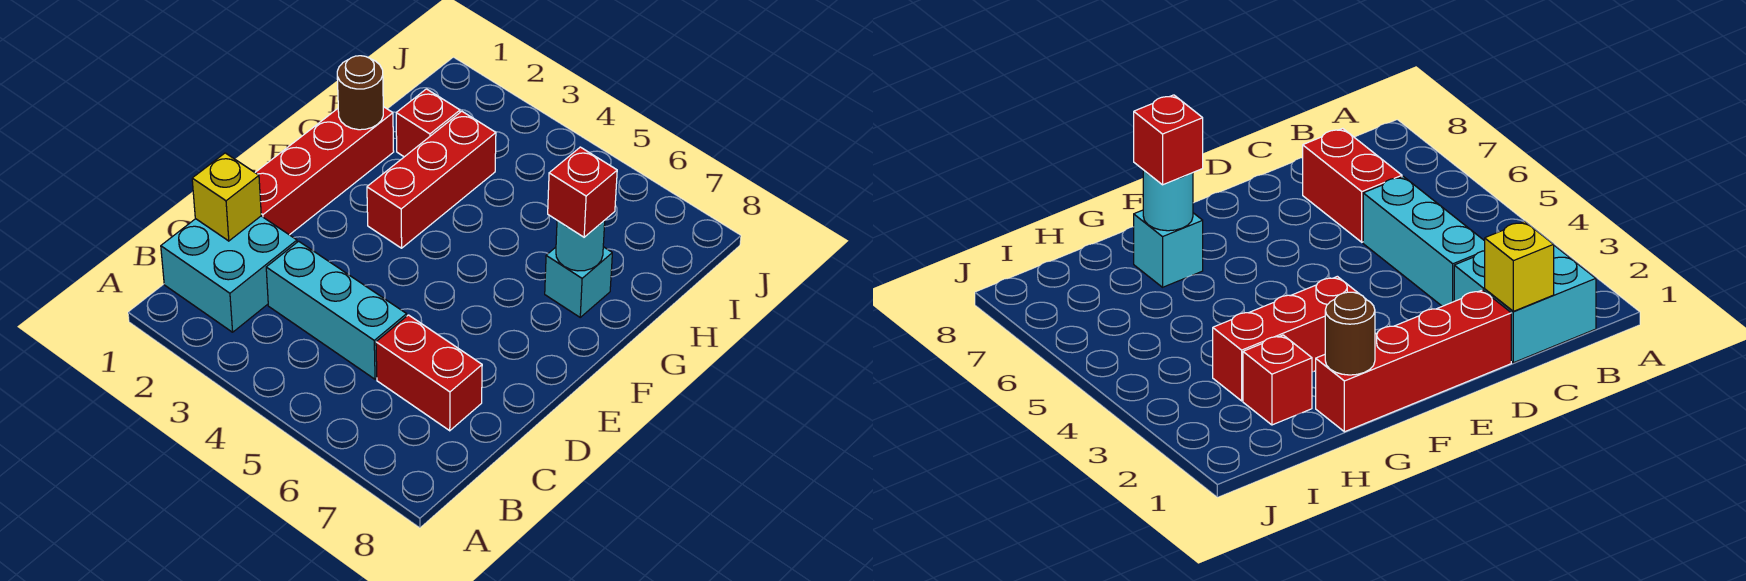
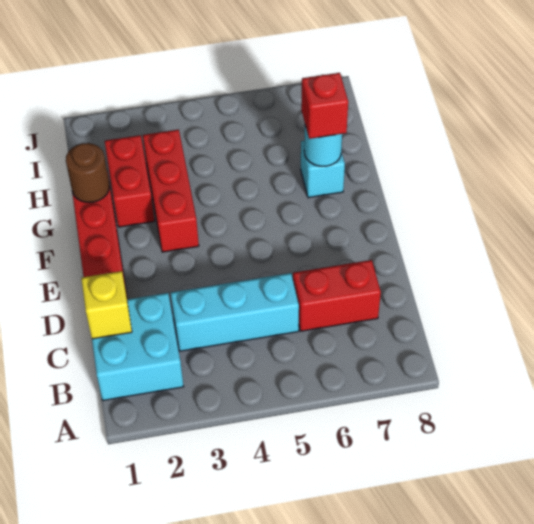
red 1x1 brick [396,89,460,157] -> red 1x2 brick [105,135,155,227]

